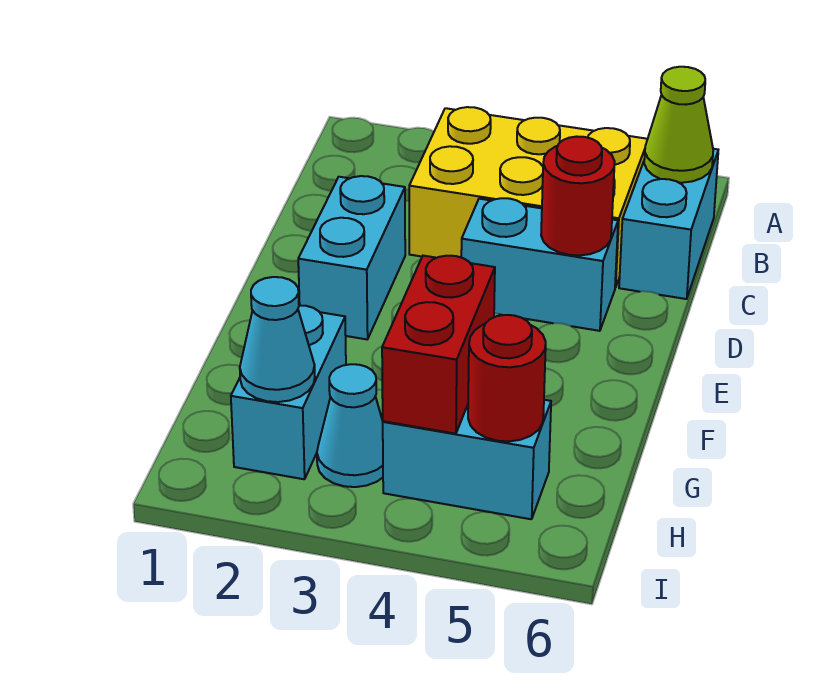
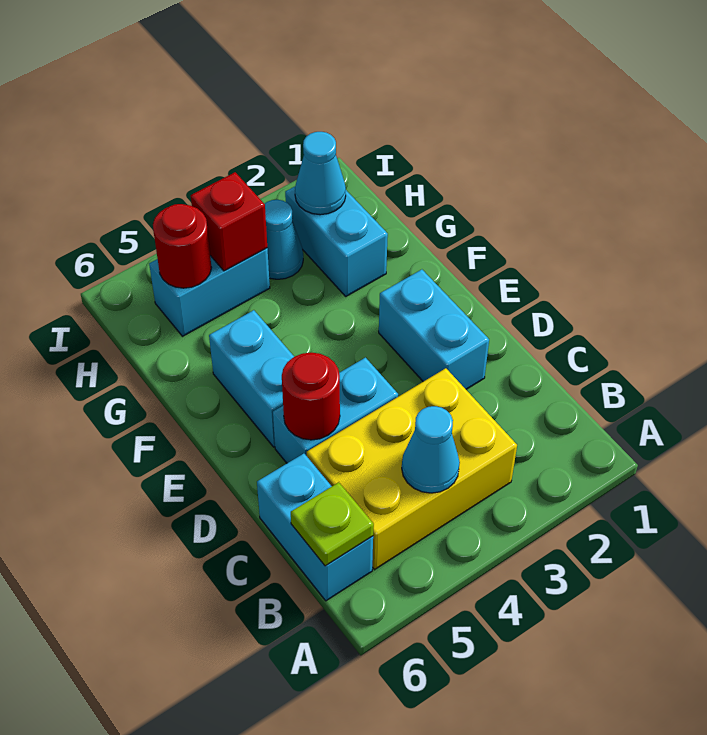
none -> cyan 1x1 cone [402,406,460,493]
lime 1x1 cone [644,67,713,183] -> lime 1x1 plate [291,482,374,566]
none -> cyan 1x2 brick [209,310,294,447]
red 1x2 brick [382,256,495,434] -> red 1x1 brick [191,172,267,271]

